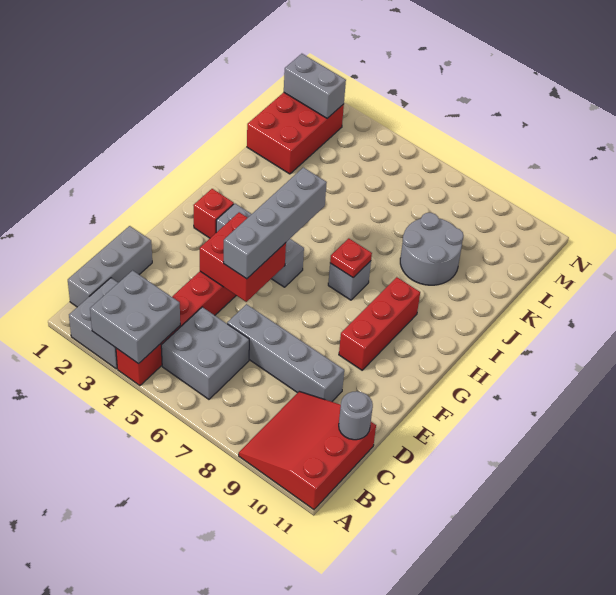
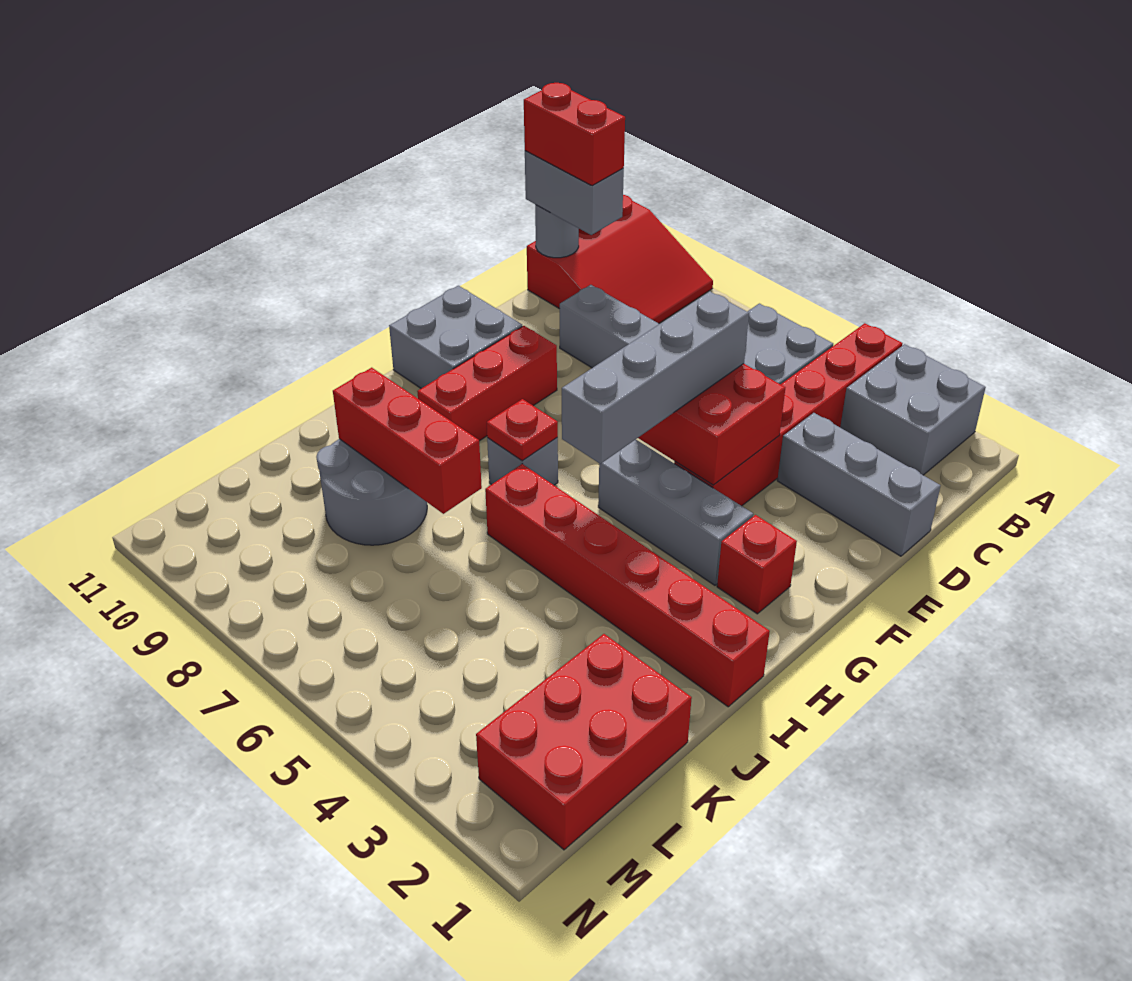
grey 2x2 brick [90,270,180,364] -> grey 2x2 brick moved to [389,286,522,388]
grey 1x3 brick [68,226,152,307] -> grey 1x3 brick turned to [777,413,940,556]
none -> red 1x2 brick [524,83,625,186]
none -> red 1x6 brick [485,464,770,707]
none -> red 1x3 brick [333,368,482,514]
grey 1x2 brick [284,54,346,118] -> grey 1x2 brick moved to [525,151,624,235]

